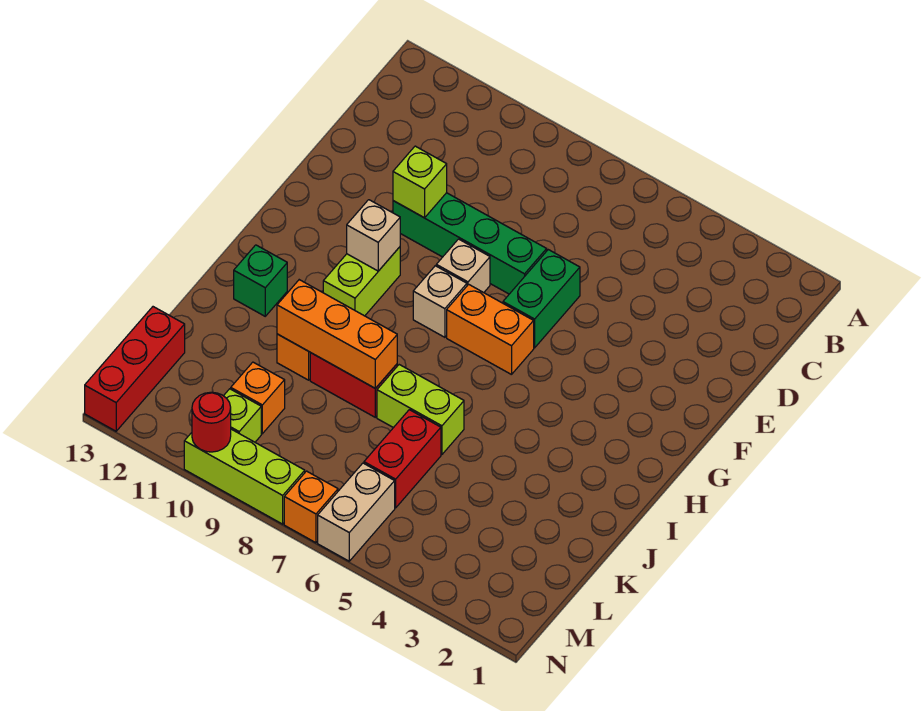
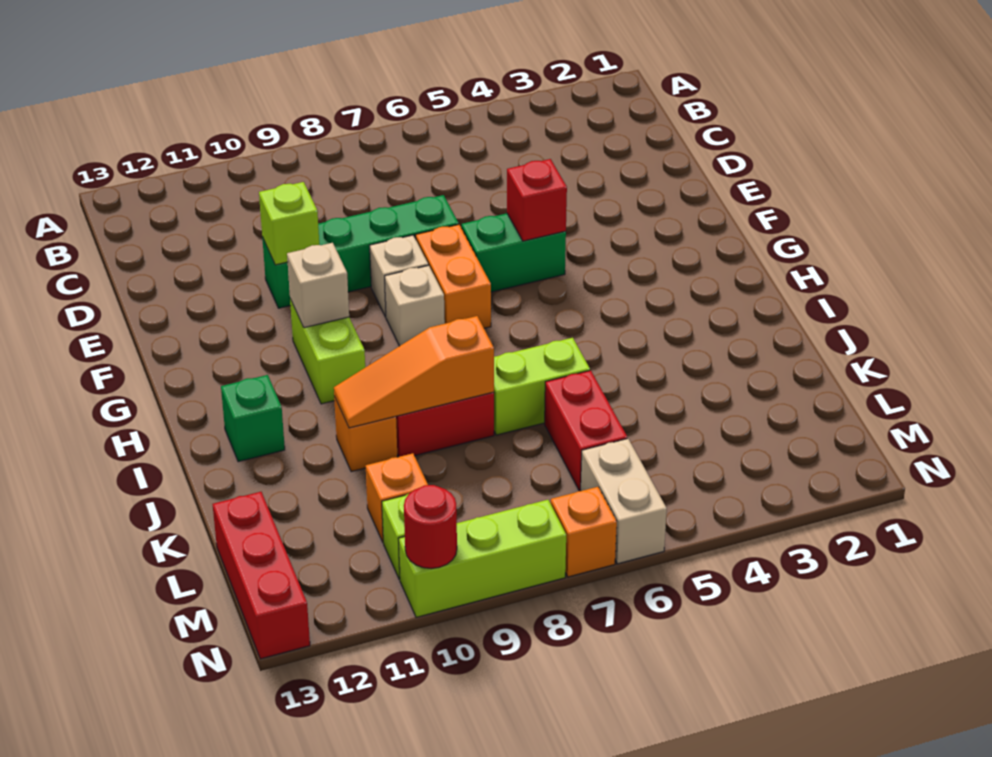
green 1x2 brick [503,250,580,348] -> green 1x2 brick turned to [462,213,566,292]
none -> red 1x1 brick [507,159,567,241]
orange 1x2 brick [447,284,534,375] -> orange 1x2 brick turned to [416,225,491,328]
orange 1x3 brick [277,280,397,388] -> orange 1x3 slope [334,316,494,428]

